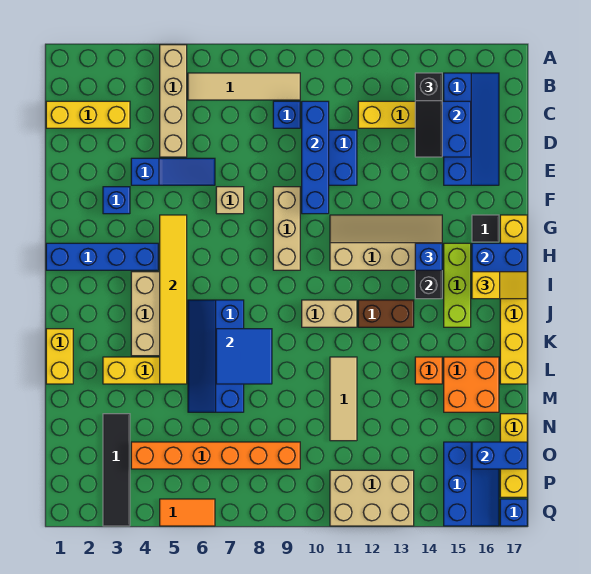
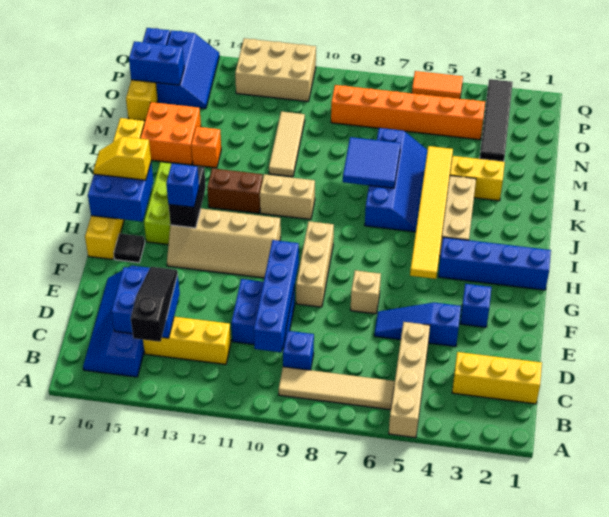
yellow 1x2 brick [46,329,73,384] -> none
blue 2x3 slope [444,442,499,526] -> blue 2x3 slope turned to [156,30,219,109]

